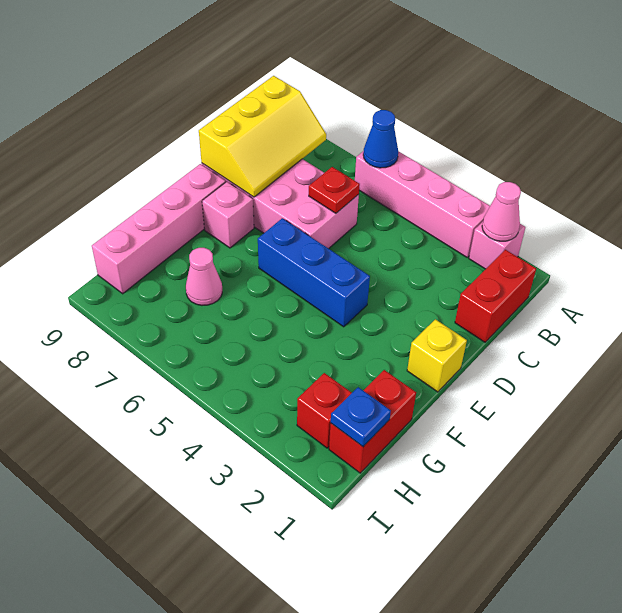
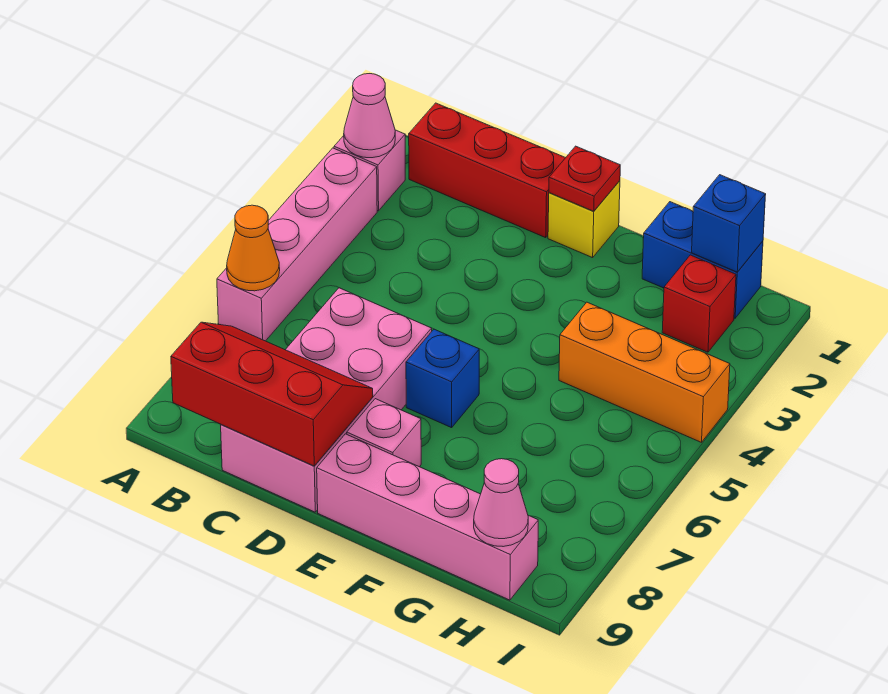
blue 1x1 cone [363,110,398,168] -> orange 1x1 cone [227,205,280,291]
red 1x2 brick [455,250,536,342] -> red 1x3 brick [409,103,565,238]
yellow 2x3 slope [199,76,326,197] -> red 2x3 slope [171,322,373,466]
red 1x1 plate [309,167,360,213] -> red 1x1 plate moved to [549,146,620,211]
blue 1x3 brick [258,218,370,327] -> blue 1x1 brick [406,329,479,428]
red 1x2 brick [329,370,416,473] -> blue 1x2 brick [642,202,763,318]
none -> orange 1x3 brick [559,302,730,442]
pink 1x1 cone [186,248,222,305] -> pink 1x1 cone moved to [474,459,528,547]
blue 1x1 plate [331,387,391,447] -> blue 1x1 brick [692,175,766,272]

